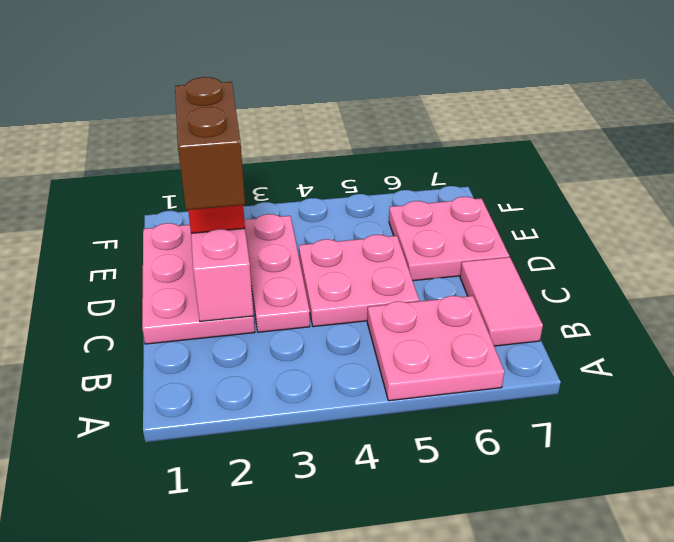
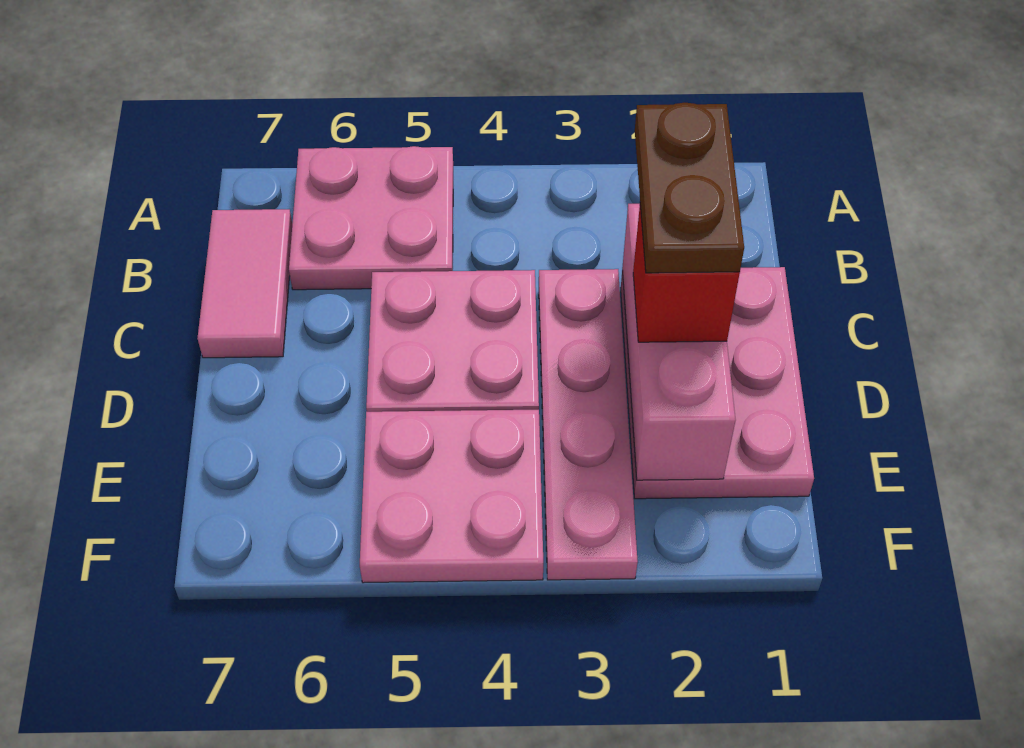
brown 1x2 brick [175,77,245,210] -> brown 1x2 plate [635,103,744,273]
pink 1x3 plate [244,214,310,332] -> pink 1x4 plate [539,269,638,580]
pink 2x2 plate [389,197,509,281] -> pink 2x2 plate moved to [360,410,543,583]

